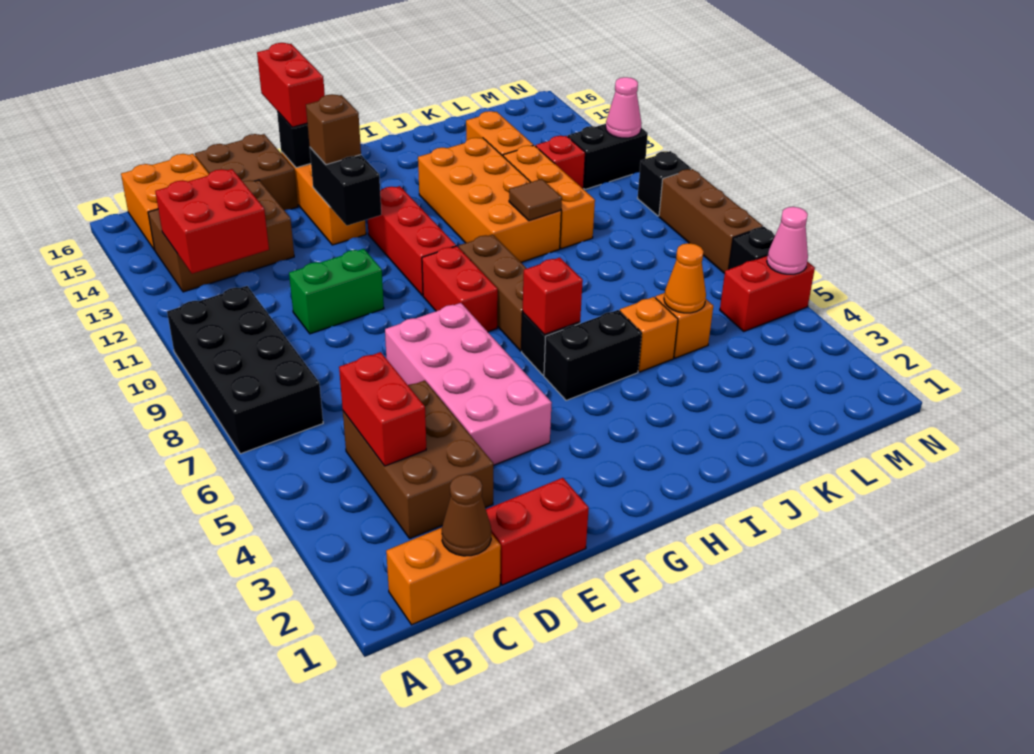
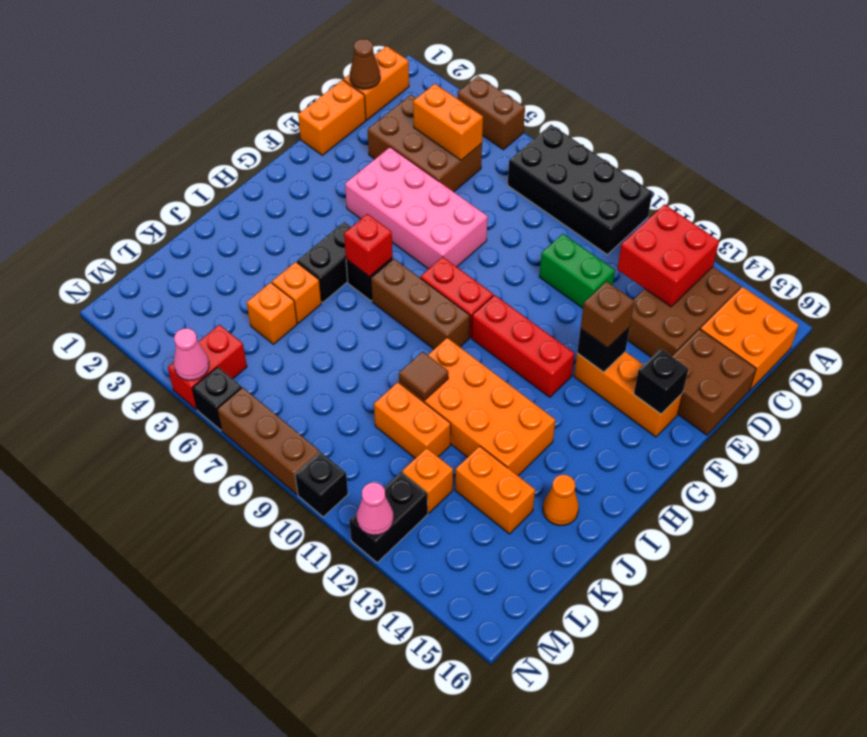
none -> brown 1x2 brick [458,76,525,150]
red 1x2 brick [339,352,426,466] -> orange 1x2 brick [413,84,483,160]
red 1x2 brick [486,478,589,585] -> orange 1x2 brick [298,80,366,155]
green 1x2 brick [289,249,384,334] -> green 1x2 brick turned to [539,234,615,308]
black 1x2 brick [310,148,381,226] -> black 1x1 brick [577,327,630,372]
red 1x2 brick [257,43,325,127] -> none
orange 1x1 cone [664,243,706,313] -> orange 1x1 cone moved to [543,475,579,526]
orange 1x3 brick [503,145,595,249] -> orange 1x2 brick [374,382,451,458]
red 1x1 brick [536,136,585,188] -> orange 1x1 brick [402,448,453,513]

